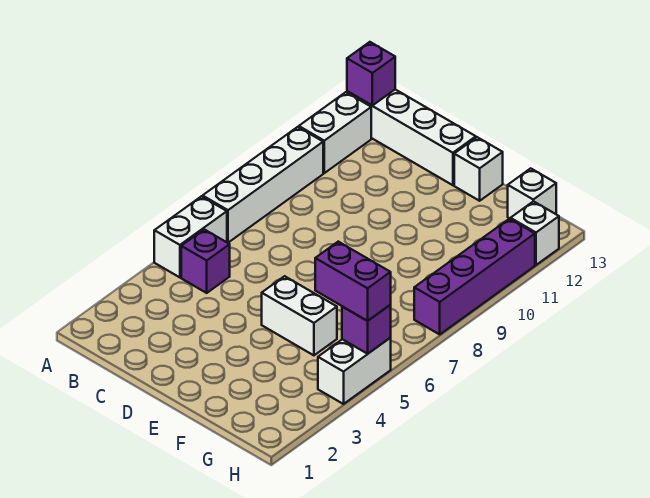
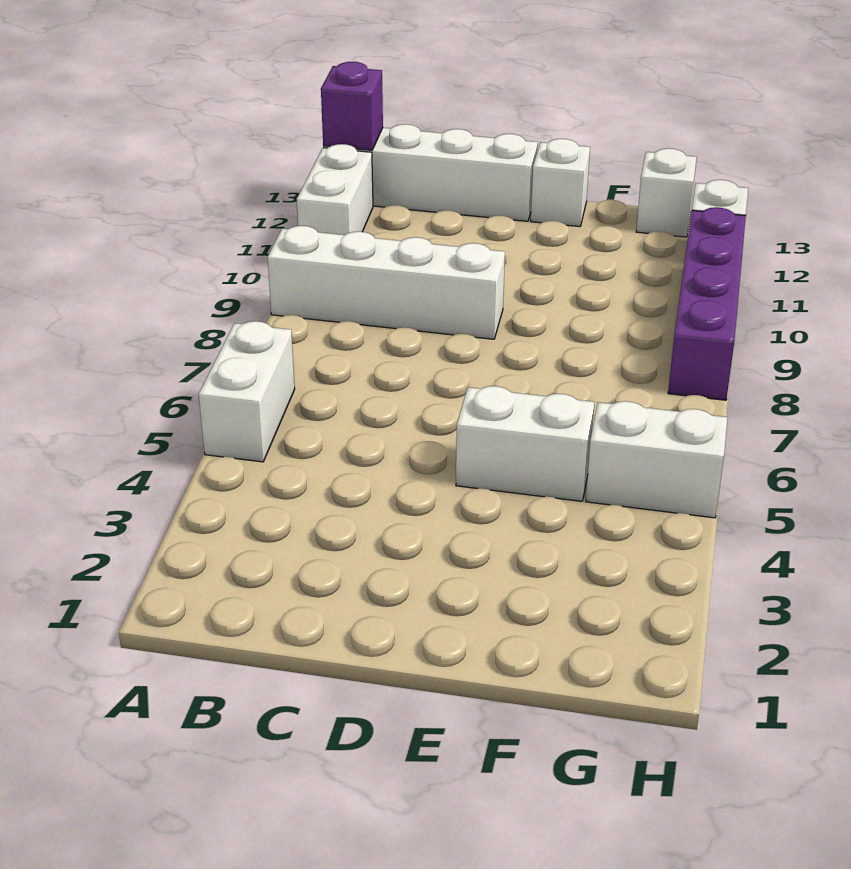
white 1x4 brick [203,127,323,243] -> white 1x4 brick turned to [268,226,505,339]
purple 1x1 brick [181,229,230,293] -> none
purple 1x2 brick [315,242,391,321] -> none
white 1x2 brick [318,338,391,404] -> white 1x2 brick turned to [586,401,728,518]
purple 1x1 brick [342,305,391,354] -> none

